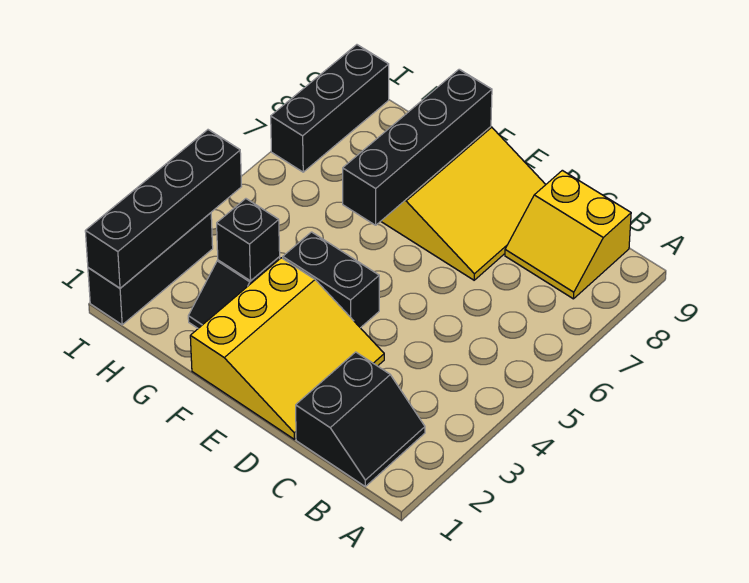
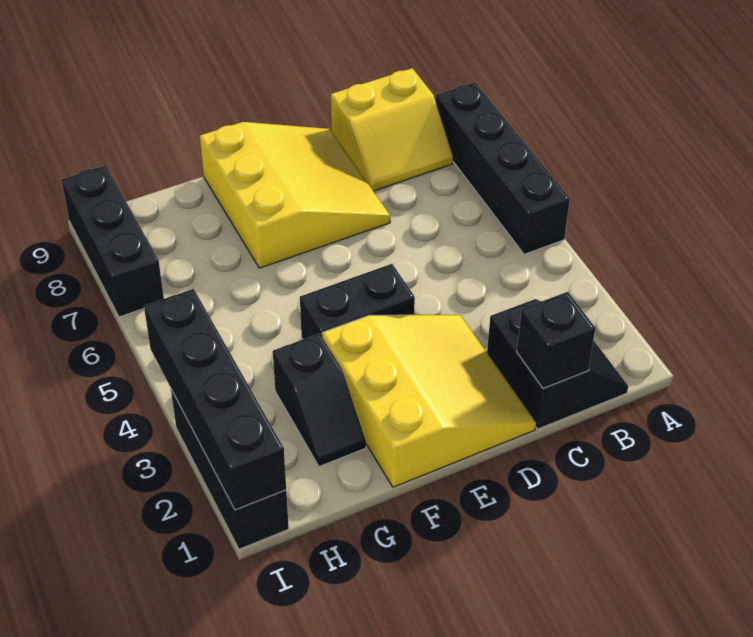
black 1x4 brick [343,69,492,225] -> black 1x4 brick moved to [436,82,570,254]
black 1x1 brick [217,199,280,281] -> black 1x1 brick moved to [517,292,595,388]

